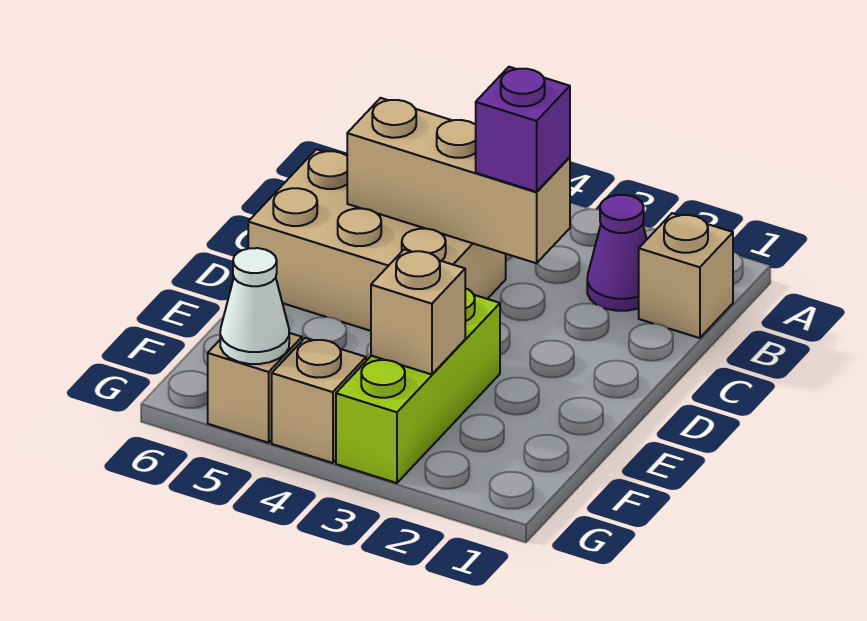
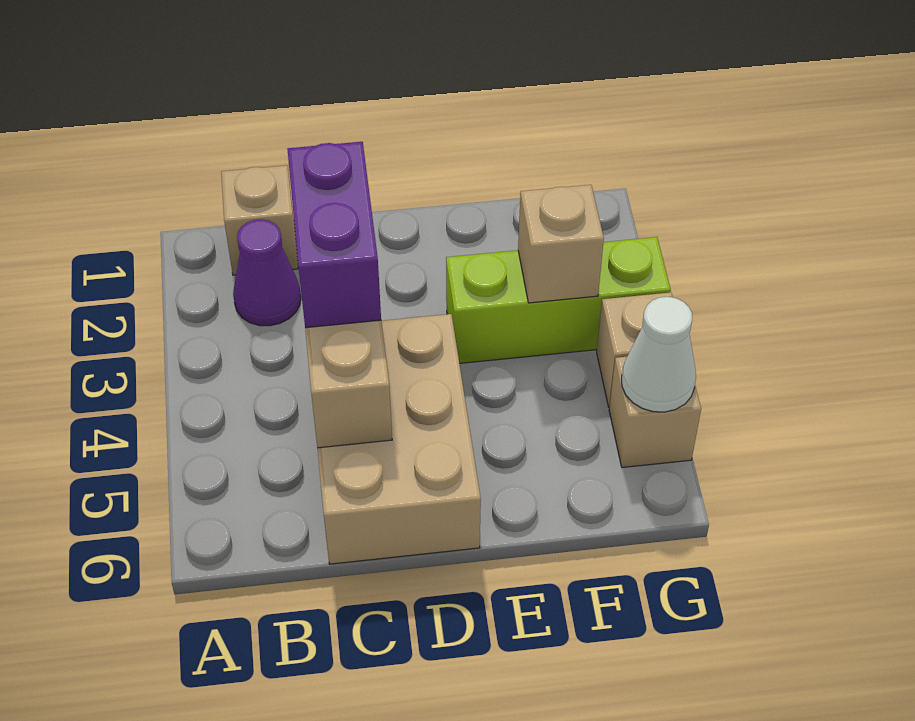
purple 1x1 brick [476,67,570,192] -> purple 1x2 brick [287,142,381,328]

